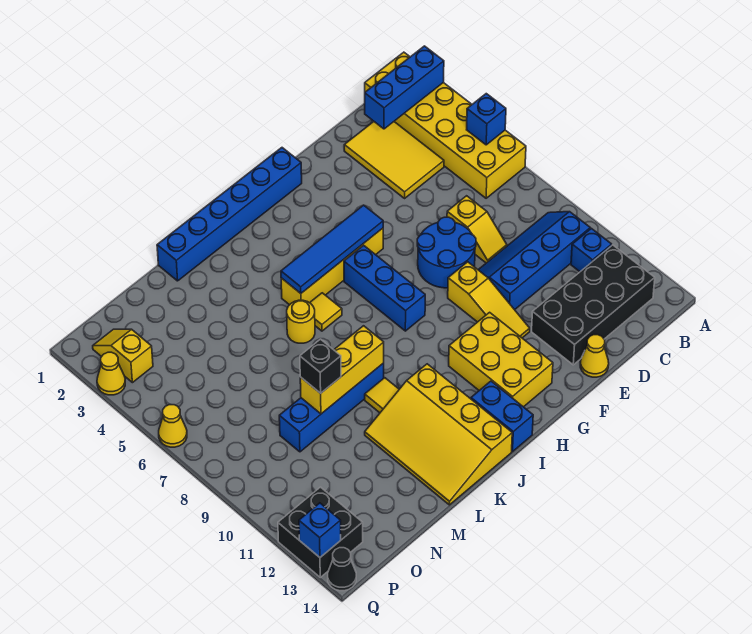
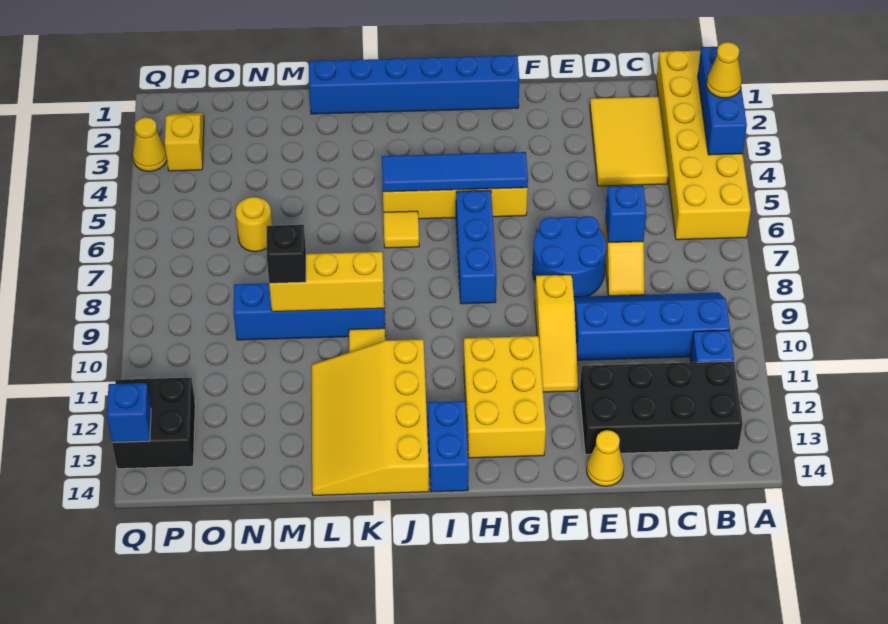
blue 1x3 brick [365,46,444,129] -> blue 1x3 brick turned to [698,46,747,155]
blue 1x1 brick [467,94,506,145] -> blue 1x1 brick moved to [605,186,646,242]
yellow 1x1 round brick [287,300,315,343] -> yellow 1x1 round brick moved to [236,197,272,252]
yellow 1x1 cone [159,405,187,447] -> yellow 1x1 cone moved to [707,42,742,98]
black 1x1 cone [328,548,356,591] -> none

